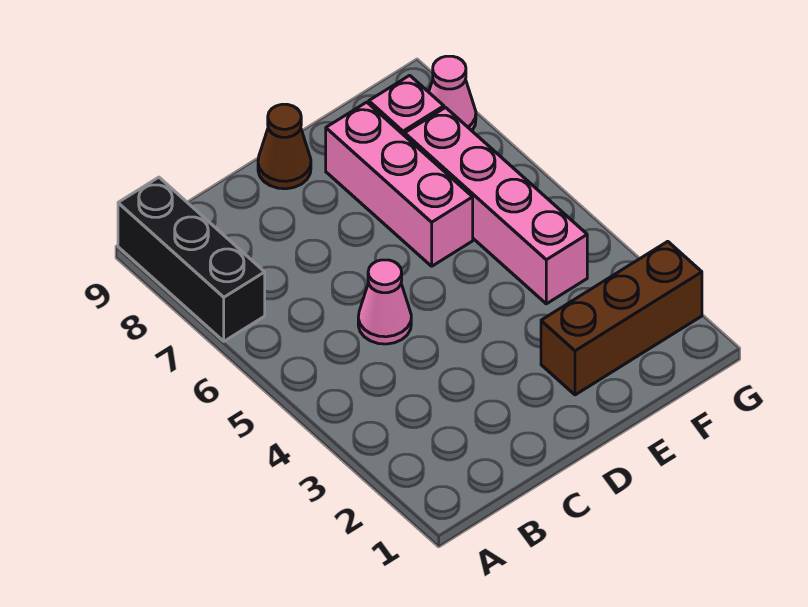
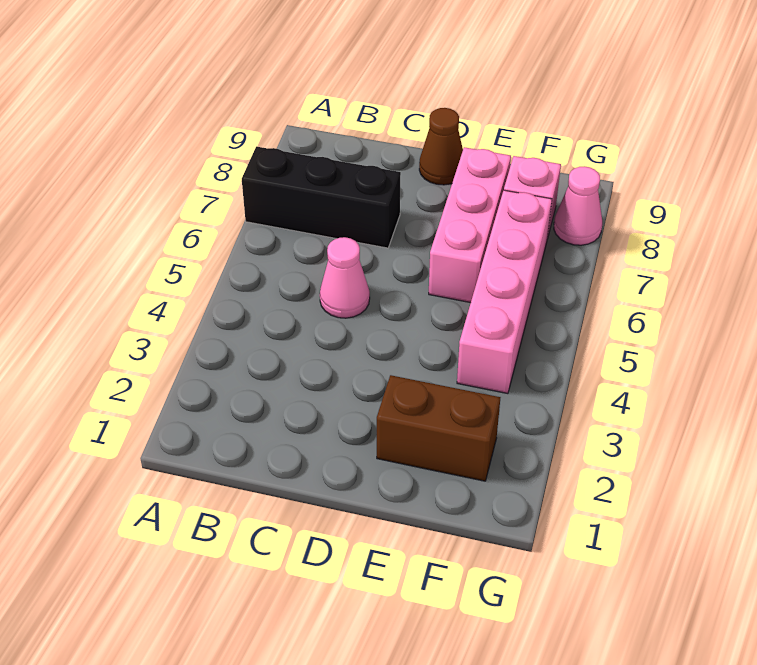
black 1x3 brick [118,177,265,341] -> black 1x3 brick turned to [242,146,401,248]
brown 1x3 brick [541,241,702,395] -> brown 1x2 brick [377,375,501,481]

